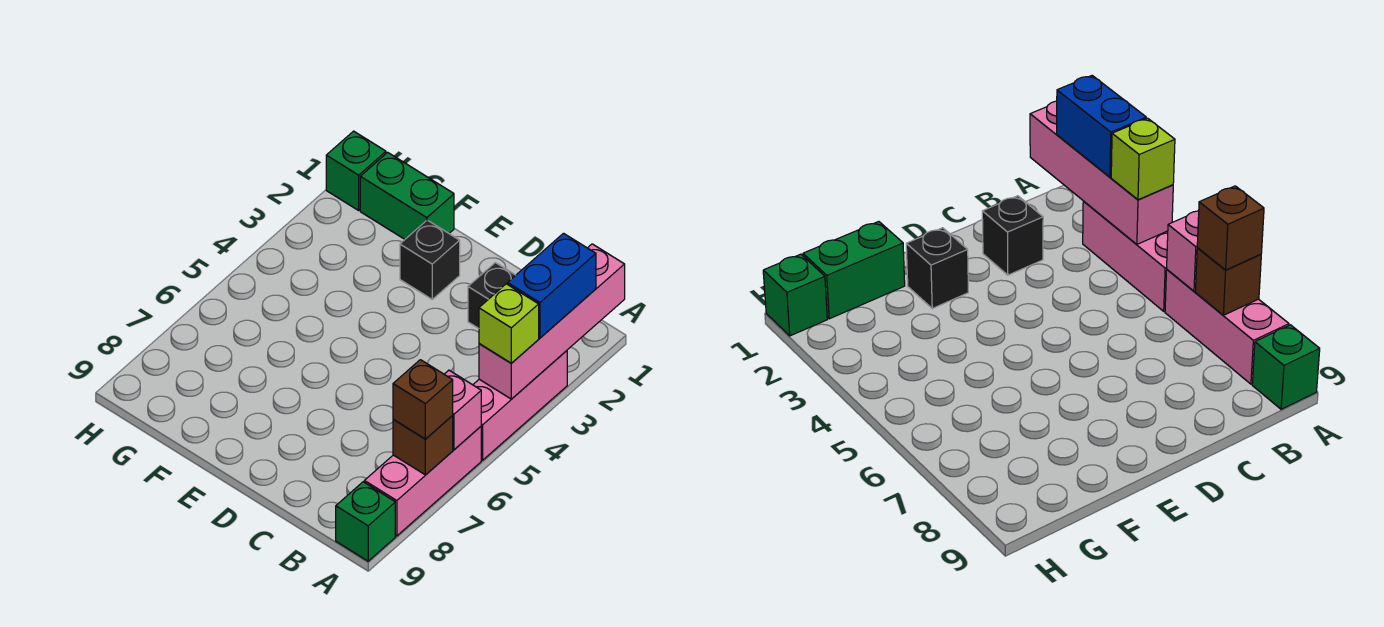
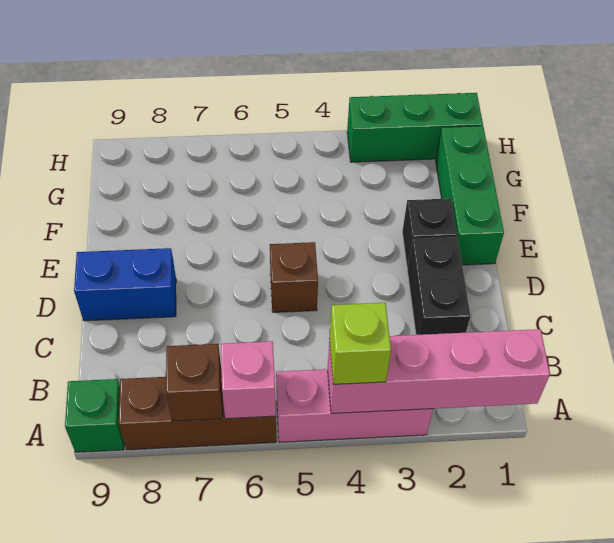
blue 1x2 brick [508,233,596,338] -> blue 1x2 brick moved to [74,248,176,321]
pink 1x3 brick [364,427,481,536] -> brown 1x3 brick [119,377,276,450]
brown 1x1 brick [393,360,453,439] -> brown 1x1 brick moved to [270,242,318,312]
black 1x1 brick [468,263,515,328] -> black 1x2 brick [407,236,470,335]
green 1x2 brick [360,152,454,239] -> green 1x3 brick [436,126,504,265]
green 1x1 brick [326,131,386,210] -> green 1x3 brick [347,93,483,162]

